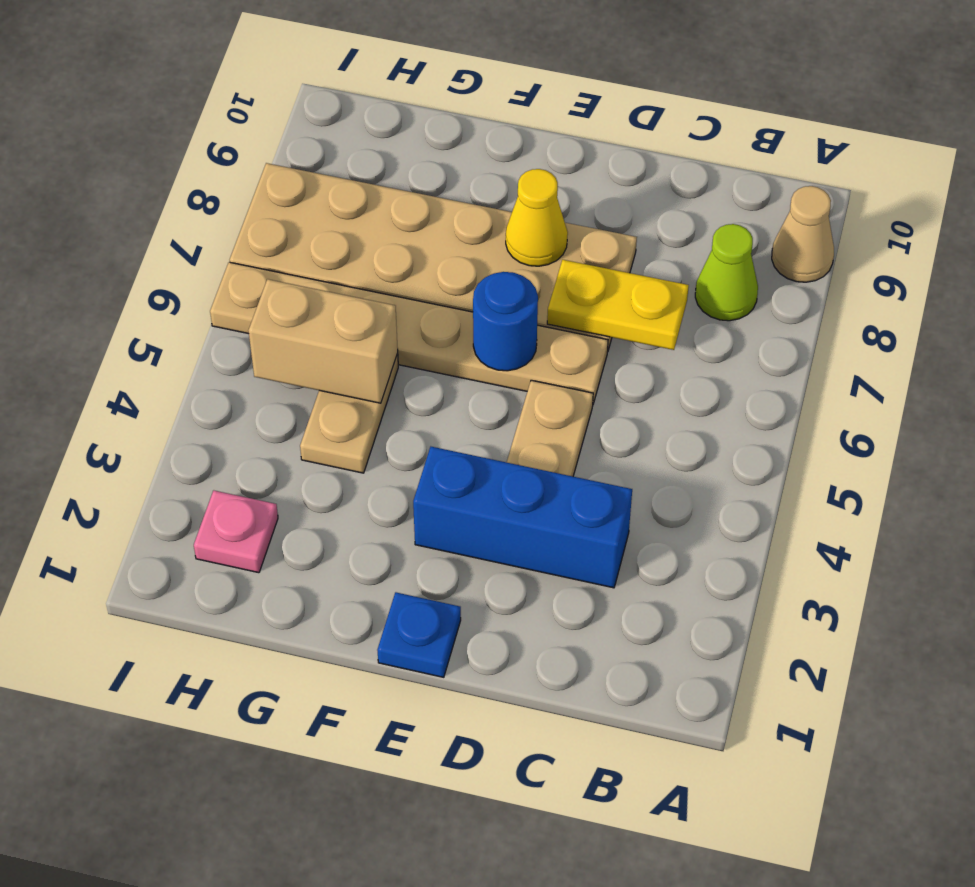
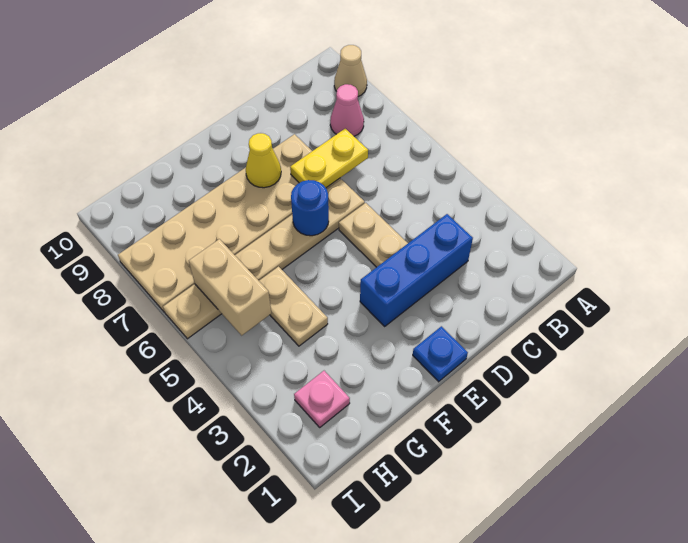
lime 1x1 cone [695,224,758,321] -> pink 1x1 cone [330,84,364,136]
tan 1x2 brick [248,279,398,403] -> tan 1x2 brick turned to [189,239,271,335]

